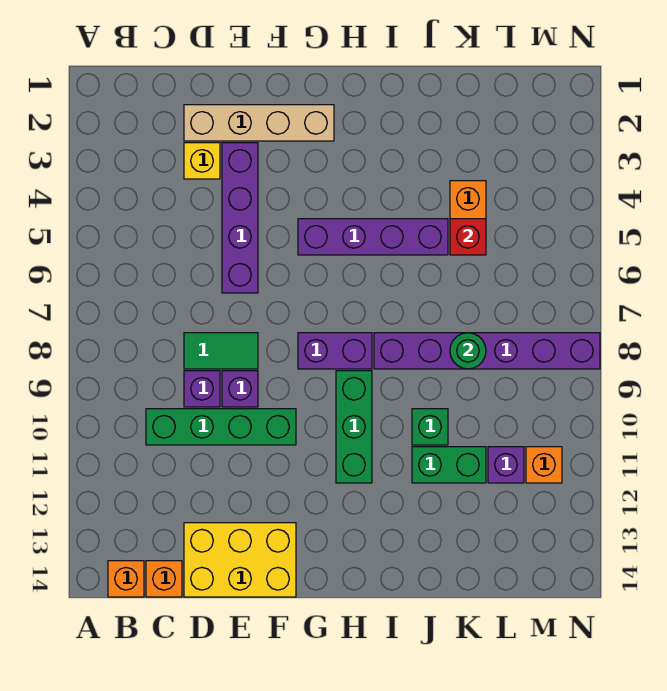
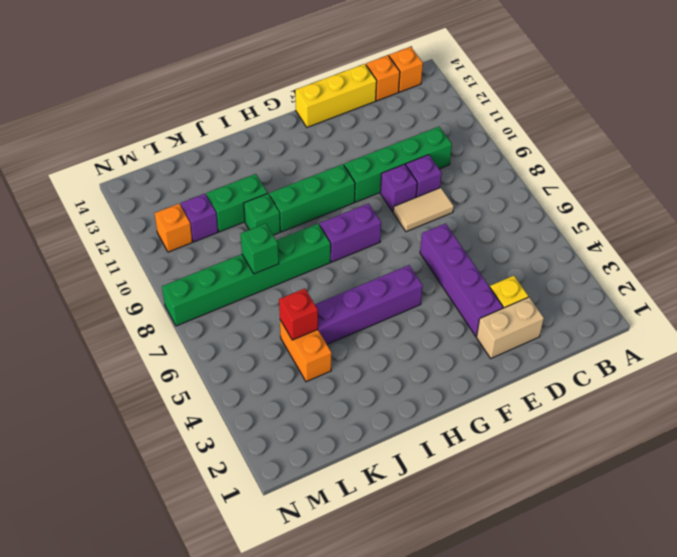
tan 1x4 brick [184,105,334,141] -> tan 1x2 brick [477,297,544,358]
green 1x2 tile [184,333,258,369] -> tan 1x2 tile [393,188,454,232]
yellow 2x3 brick [184,523,296,597] -> yellow 1x3 brick [295,64,377,127]
green 1x3 brick [336,371,372,483] -> green 1x3 brick turned to [269,164,355,232]
purple 1x6 brick [374,333,600,369] -> green 1x6 brick [162,224,331,326]
green 1x1 round brick [450,333,486,369] -> green 1x1 brick [241,223,279,274]

